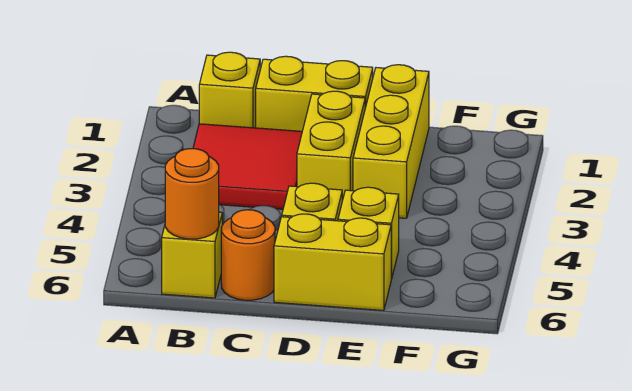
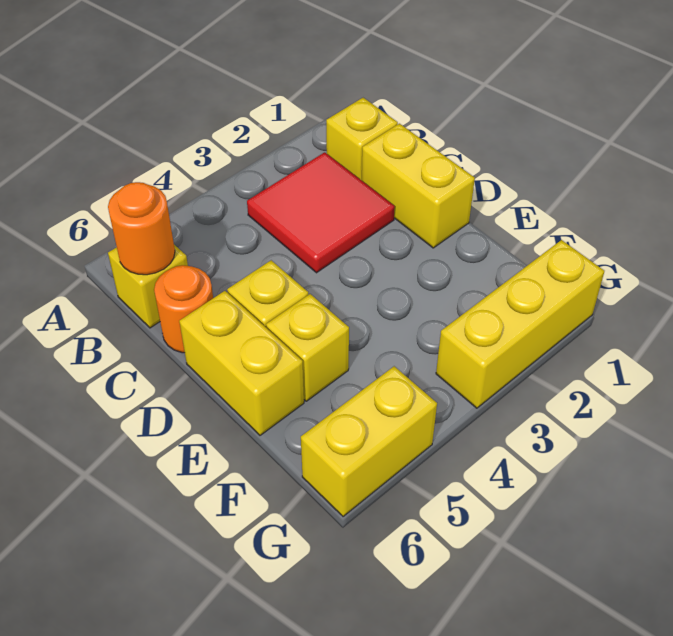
yellow 1x2 brick [297,91,365,201] -> yellow 1x2 brick moved to [301,366,437,517]
yellow 1x3 brick [353,65,429,218] -> yellow 1x3 brick moved to [436,240,604,408]

